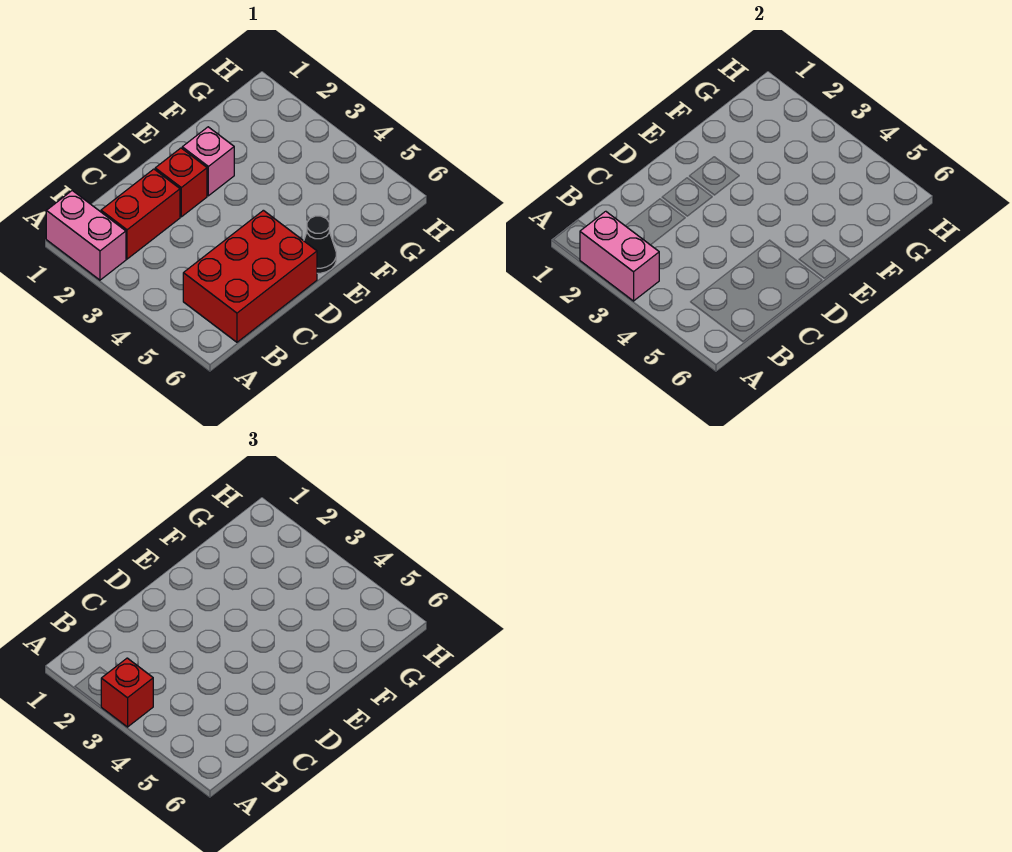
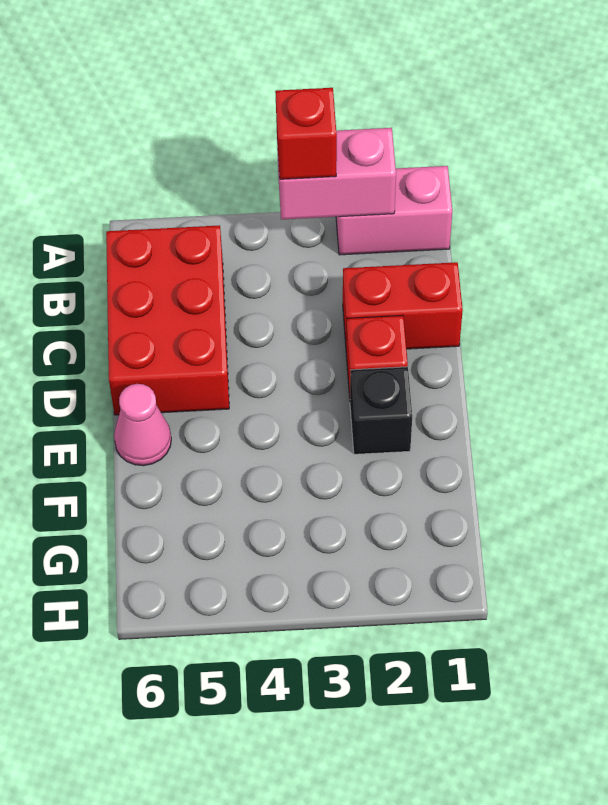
red 1x2 brick [101,169,180,259] -> red 1x2 brick turned to [343,262,463,349]
pink 1x1 brick [182,127,234,196] -> black 1x1 brick [350,367,412,454]
black 1x1 cone [304,216,336,273] -> pink 1x1 cone [114,384,171,466]

